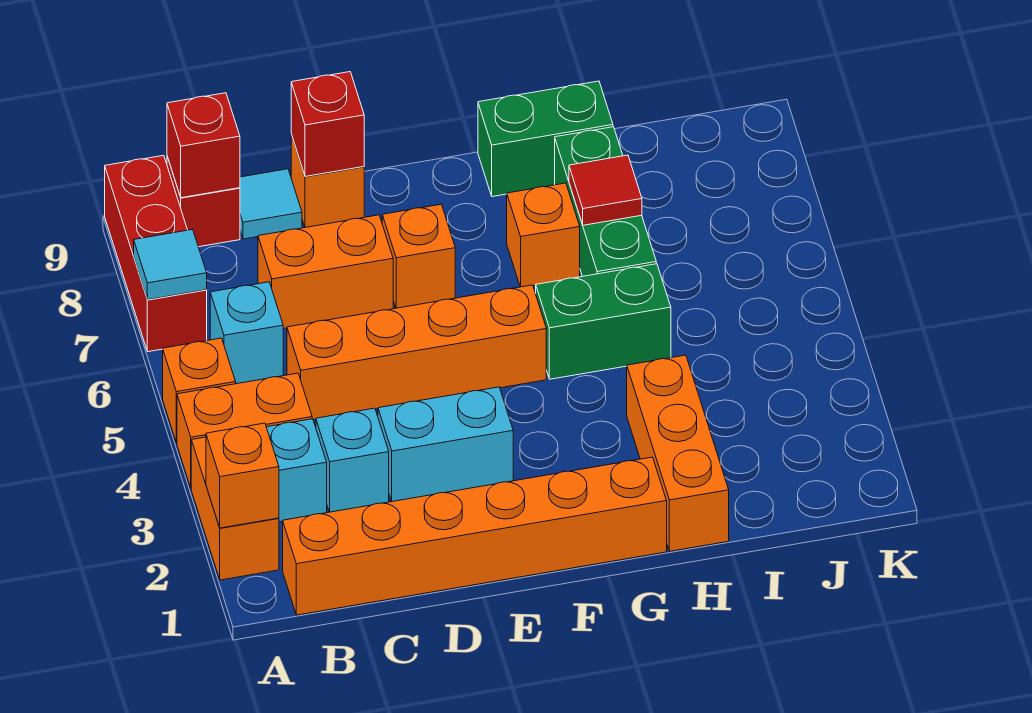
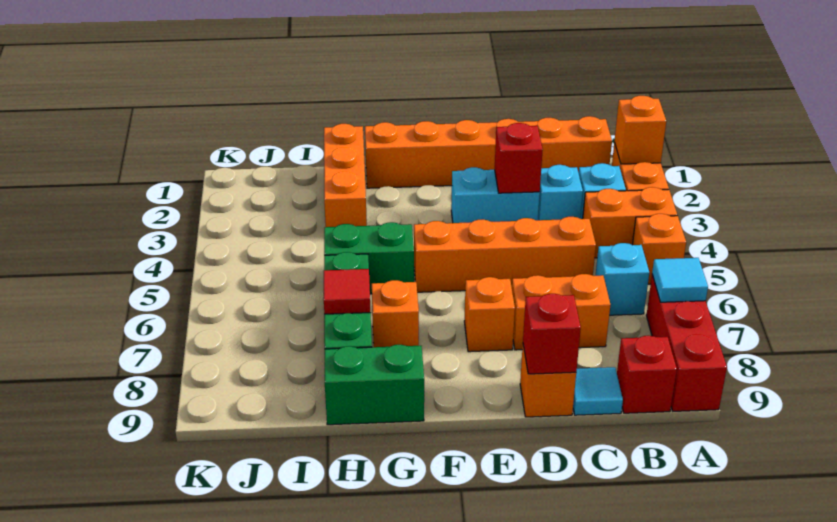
red 1x1 brick [167,93,240,198] -> red 1x1 brick moved to [495,123,543,193]

